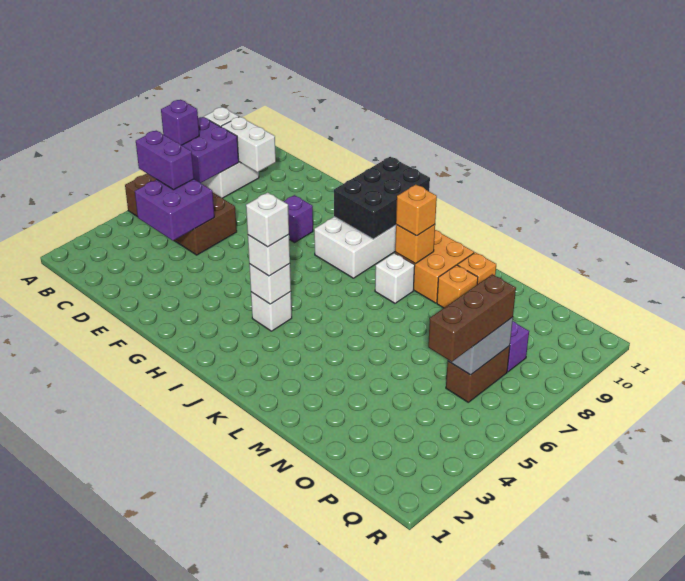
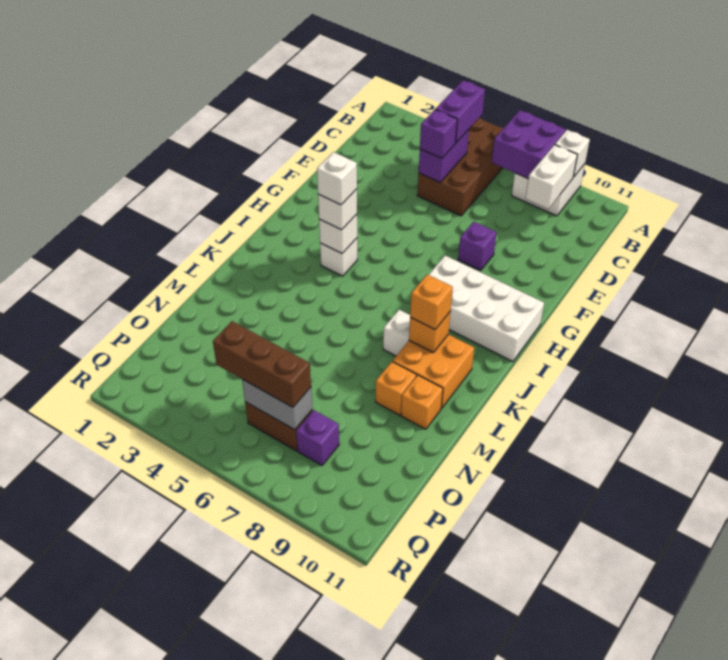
purple 1x1 brick [161,100,199,145] -> purple 1x1 brick moved to [420,109,457,158]
purple 2x2 brick [135,179,214,241] -> purple 1x2 brick [419,130,469,182]
black 2x3 brick [334,157,430,239] -> none

